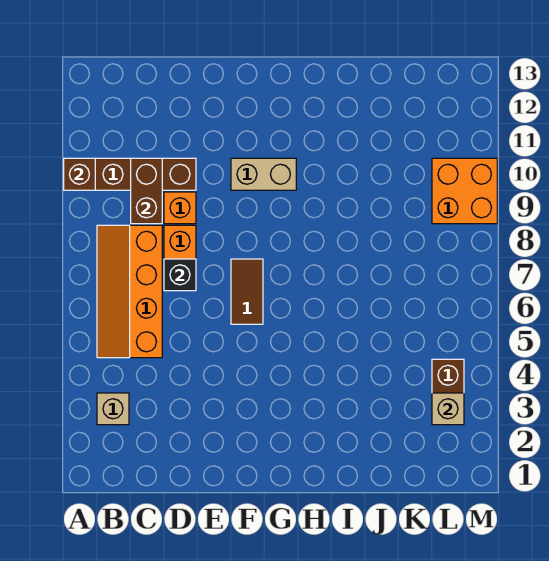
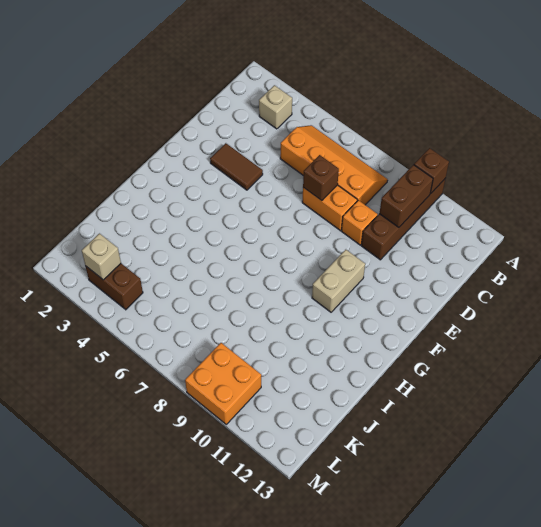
brown 1x2 brick [131,158,162,224] -> brown 1x2 brick turned to [379,165,433,227]
black 1x1 brick [164,259,196,291] -> brown 1x1 brick [303,155,339,201]
brown 1x2 tile [231,259,263,324] -> brown 1x2 tile moved to [210,143,263,190]

